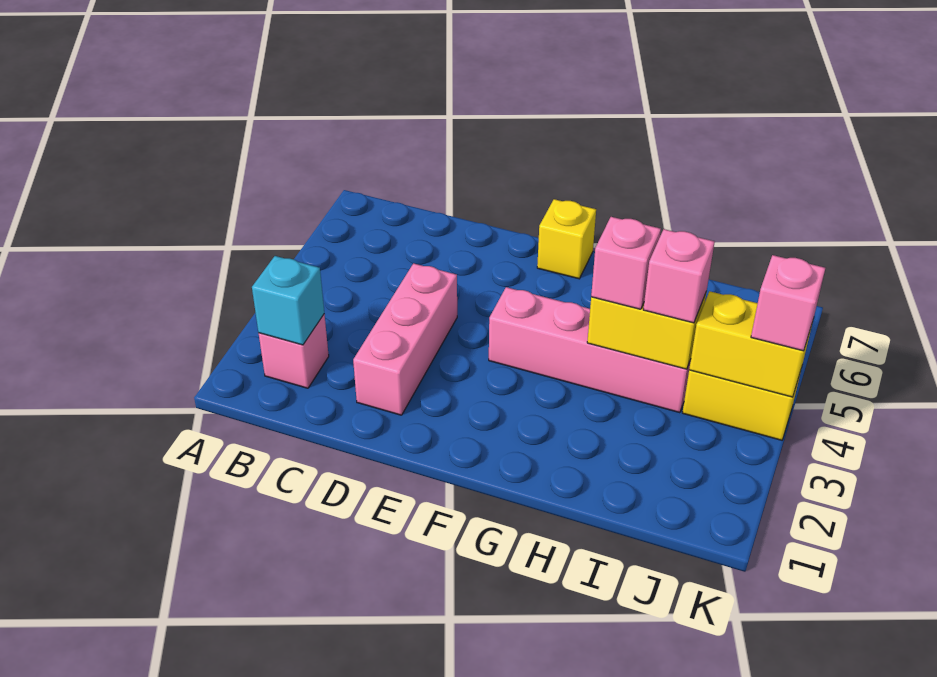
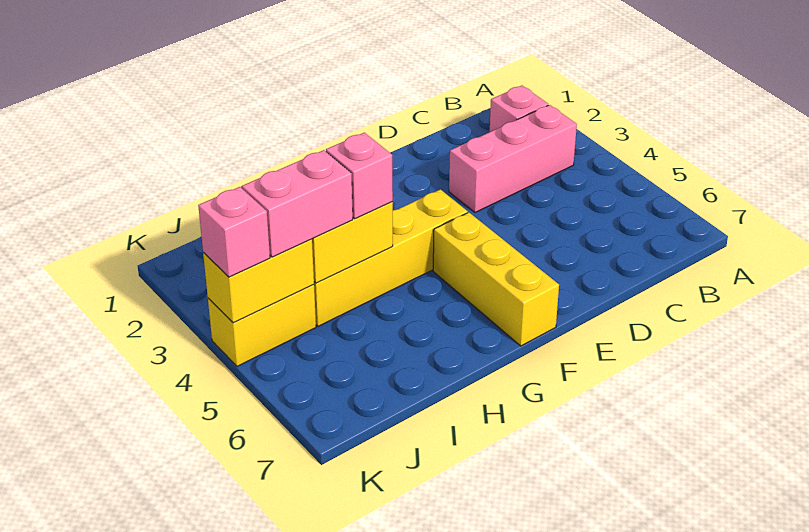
cyan 1x1 brick [252,256,324,345] -> none
pink 1x3 brick [353,263,457,415] -> pink 1x3 brick turned to [449,105,577,212]
pink 1x4 brick [489,287,691,413] -> yellow 1x4 brick [314,189,468,326]
yellow 1x1 brick [537,199,596,279] -> yellow 1x3 brick [433,212,559,346]
pink 1x1 brick [643,229,715,323] -> pink 1x2 brick [242,150,353,257]

